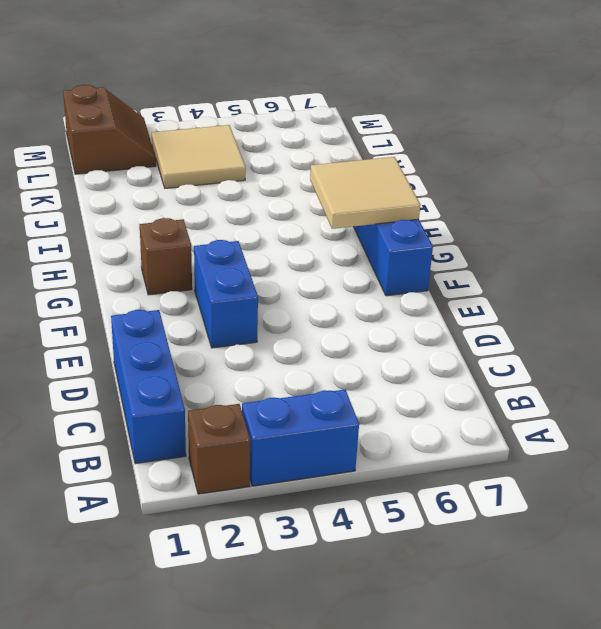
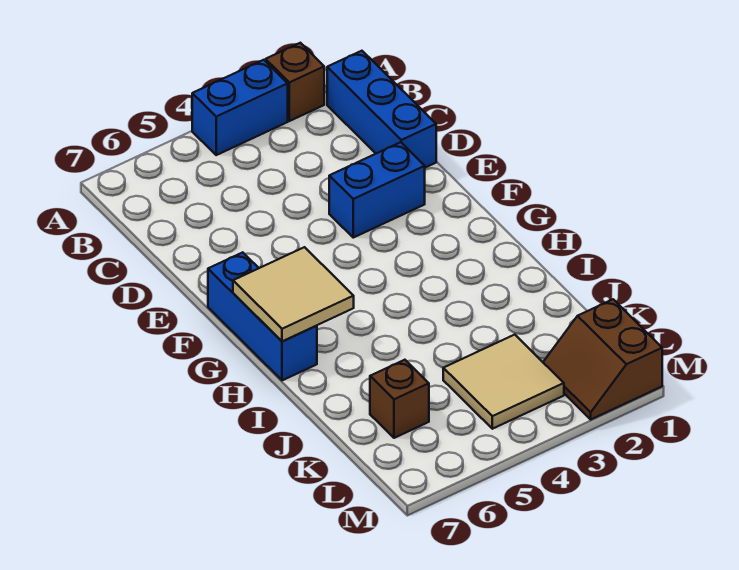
blue 1x2 brick [194,240,258,348] -> blue 1x2 brick turned to [329,142,425,238]
brown 1x1 brick [140,218,192,295] -> brown 1x1 brick moved to [370,360,429,438]

